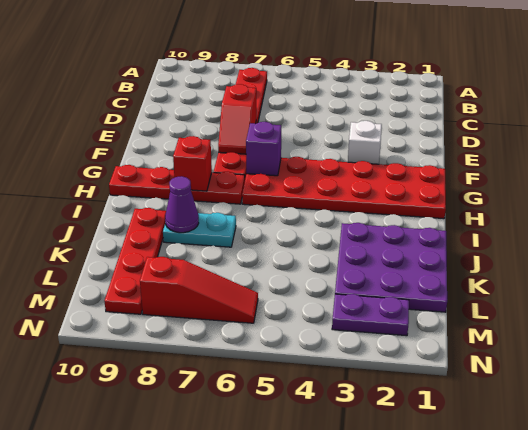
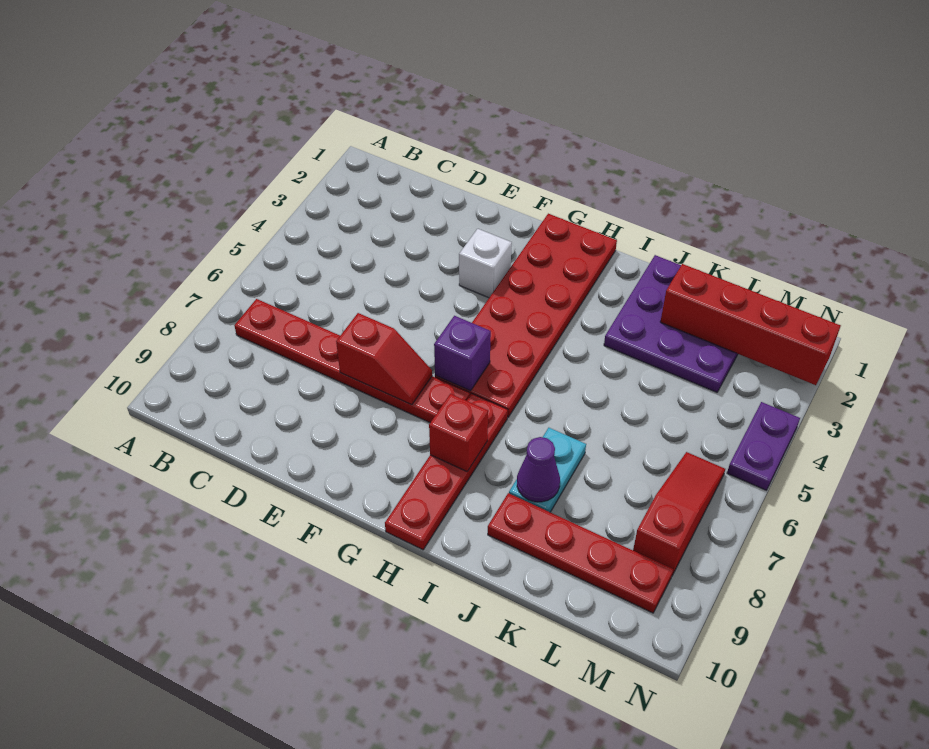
none -> red 1x4 brick [660,264,841,385]
purple 1x2 plate [332,294,409,336] -> purple 1x2 plate moved to [727,402,800,490]

